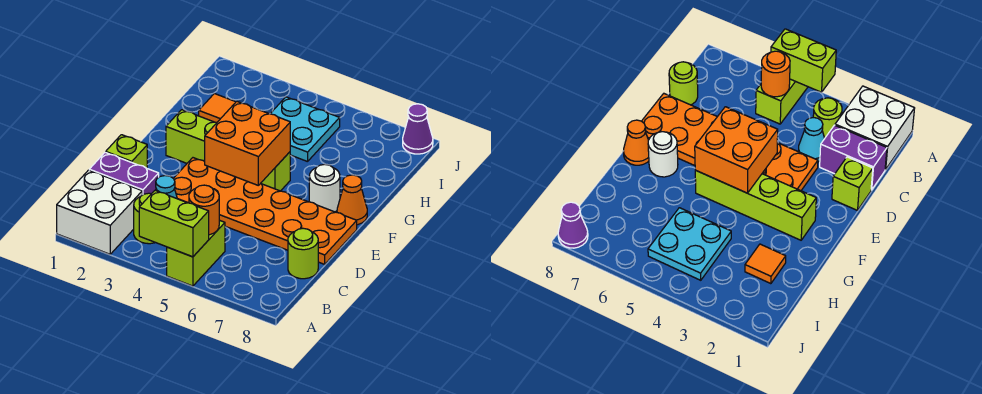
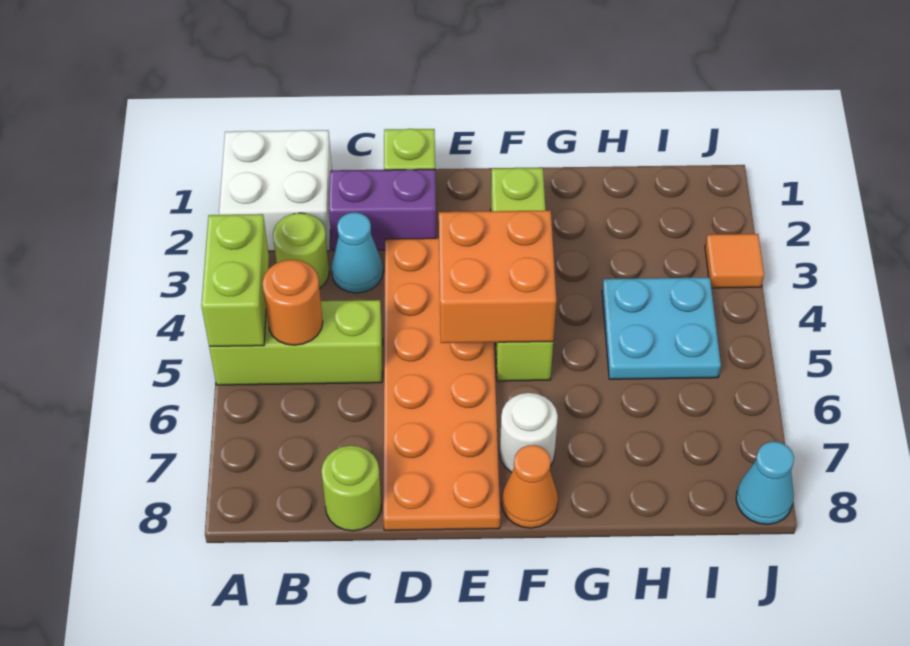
lime 1x2 brick [167,220,225,286] -> lime 1x3 brick [209,300,383,385]
purple 1x2 brick [89,152,159,195] -> purple 1x2 brick turned to [329,169,436,251]
orange 1x1 tile [199,94,236,122] -> orange 1x1 tile moved to [705,234,764,288]
purple 1x1 cone [403,104,433,154] -> cyan 1x1 cone [736,442,794,524]

